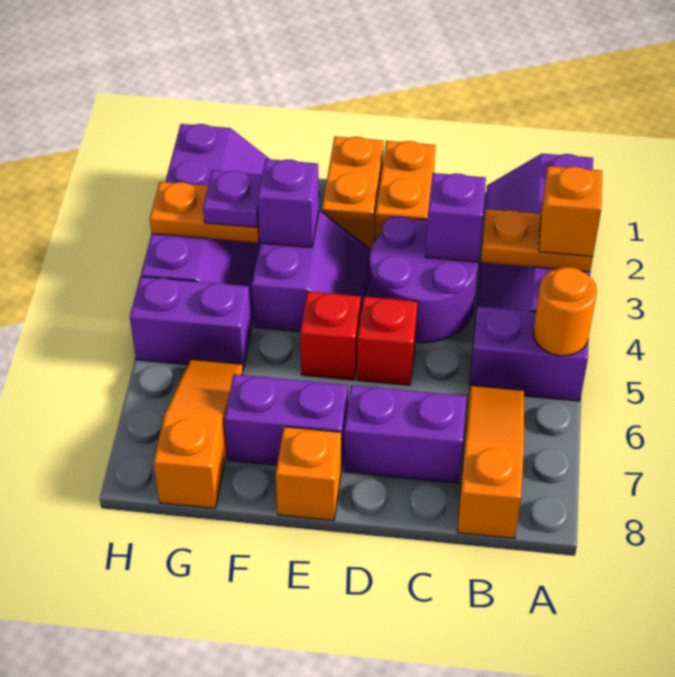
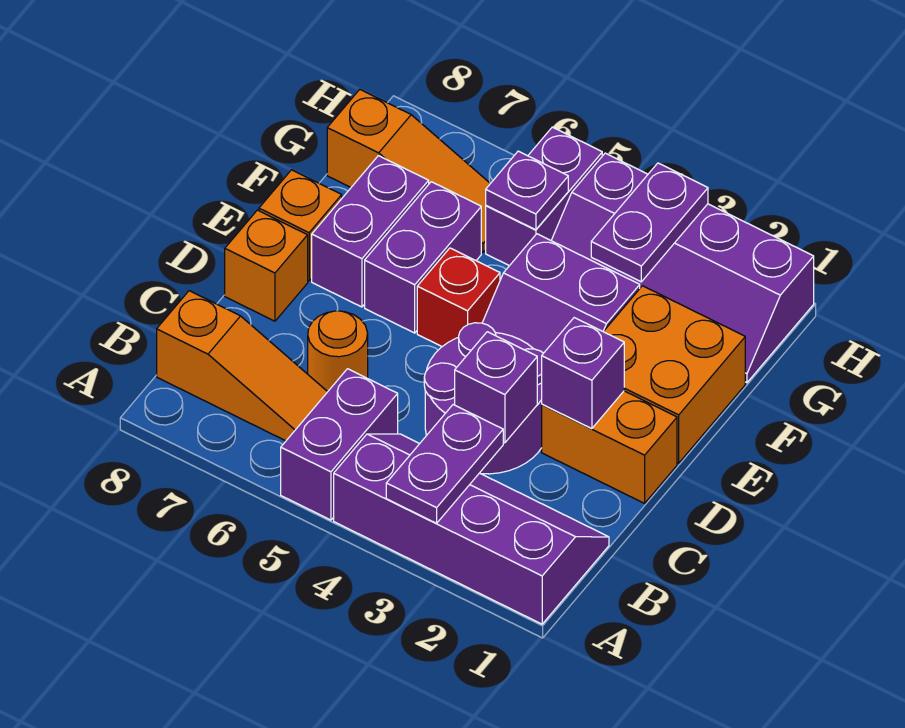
orange 1x2 plate [481,209,593,272] -> purple 1x2 plate [386,405,503,523]
orange 1x1 brick [539,166,602,257] -> orange 1x1 brick moved to [225,210,308,321]
orange 1x1 round brick [533,267,597,356] -> orange 1x1 round brick moved to [308,311,368,392]
purple 1x2 brick [344,385,467,483] -> purple 1x2 brick moved to [365,182,481,333]
red 1x1 brick [357,297,417,385] -> none
orange 1x2 brick [322,137,384,250] -> orange 2x2 brick [603,286,745,463]
purple 1x1 brick [258,159,319,247] -> purple 1x1 brick moved to [542,318,624,429]
orange 1x2 plate [150,182,260,243] -> purple 1x2 plate [591,163,708,282]
purple 1x1 plate [203,171,262,227] -> purple 1x1 plate moved to [486,151,568,230]

